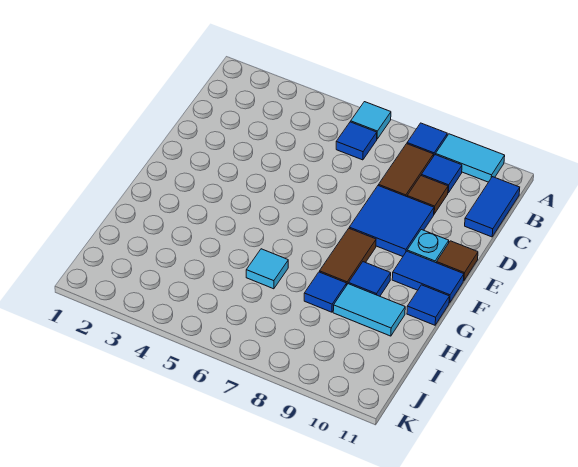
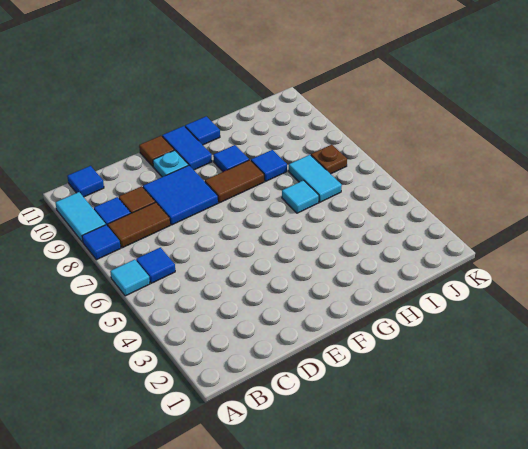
blue 1x2 tile [465,177,520,237] -> blue 1x1 tile [67,166,104,197]
cyan 1x2 tile [333,284,405,336] -> cyan 1x2 tile moved to [289,155,342,202]
none -> brown 1x1 plate [311,144,347,174]

